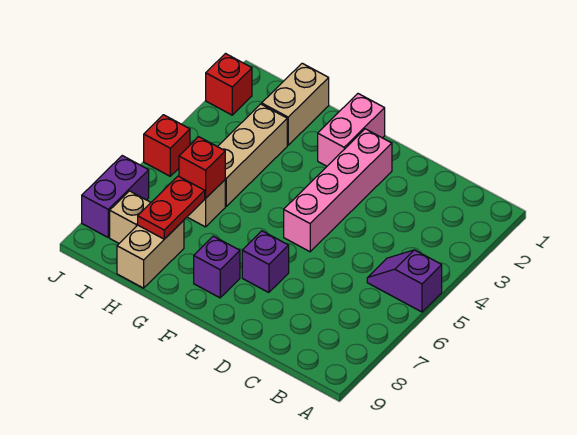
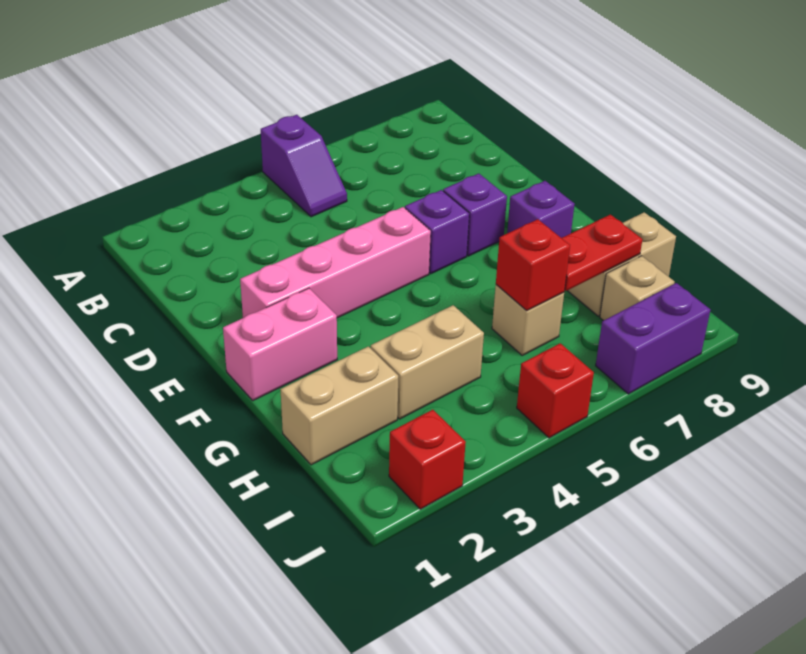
none -> purple 1x1 brick [405,190,469,274]
tan 1x3 brick [218,104,287,206] -> tan 1x2 brick [371,305,484,419]

